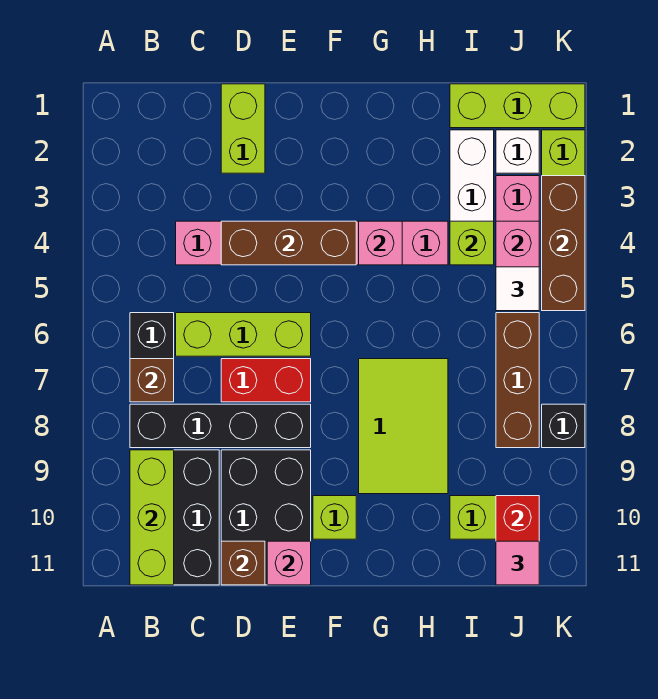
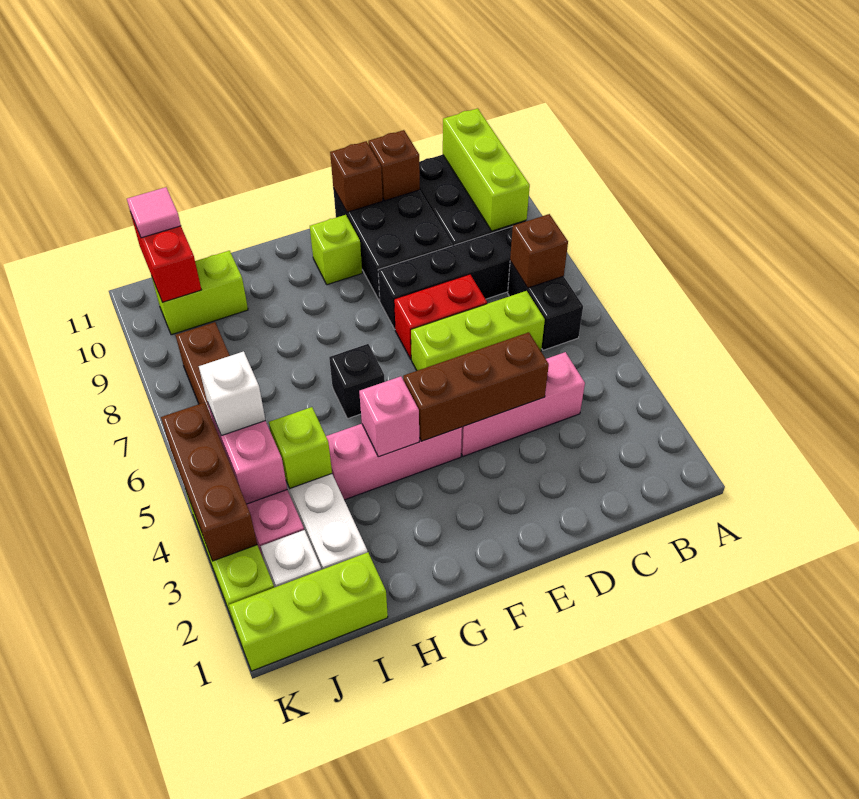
lime 1x2 brick [221,84,265,173] -> none
pink 1x1 brick [267,541,311,585] -> brown 1x1 brick [330,141,383,212]
lime 2x3 tile [359,359,448,494] -> none
white 1x1 tile [496,267,539,311] -> white 1x1 brick [199,351,266,436]
black 1x1 brick [542,404,585,448] -> black 1x1 brick moved to [329,344,385,419]

